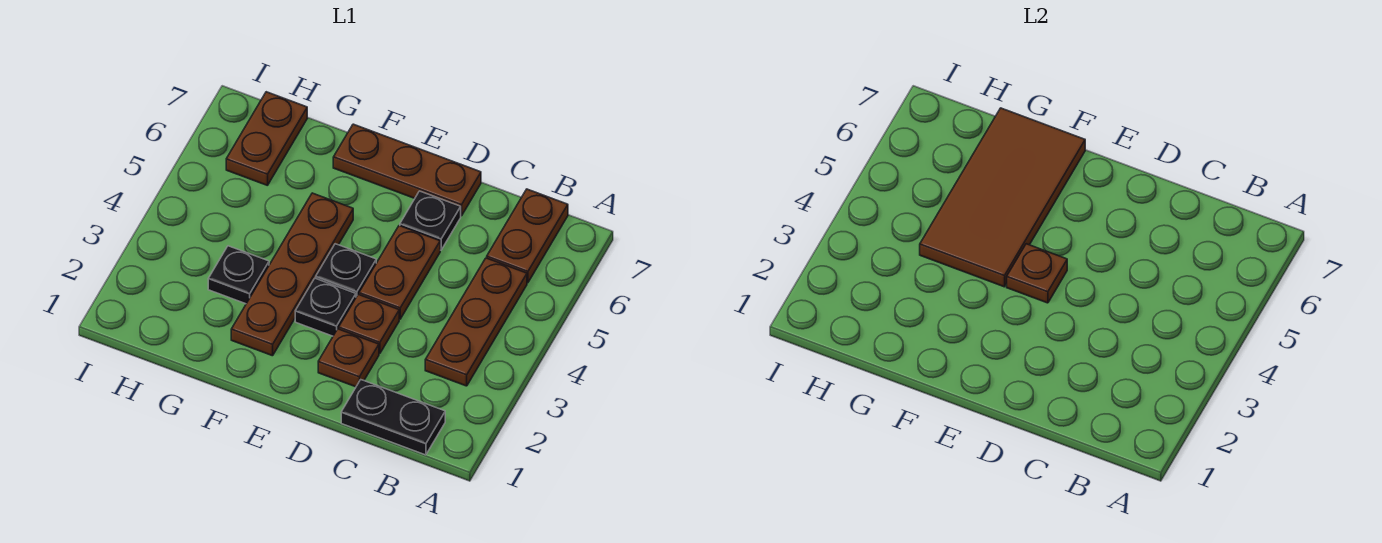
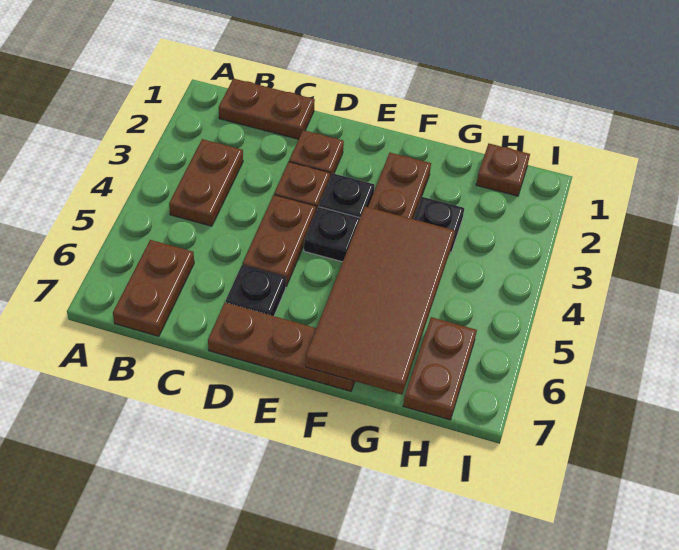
black 1x2 plate [341,380,445,455] -> brown 1x2 plate [219,78,315,139]
brown 1x3 plate [425,258,527,386] -> brown 1x2 plate [169,139,243,226]
brown 1x1 plate [1007,244,1067,303] -> brown 1x1 plate moved to [476,144,530,196]

